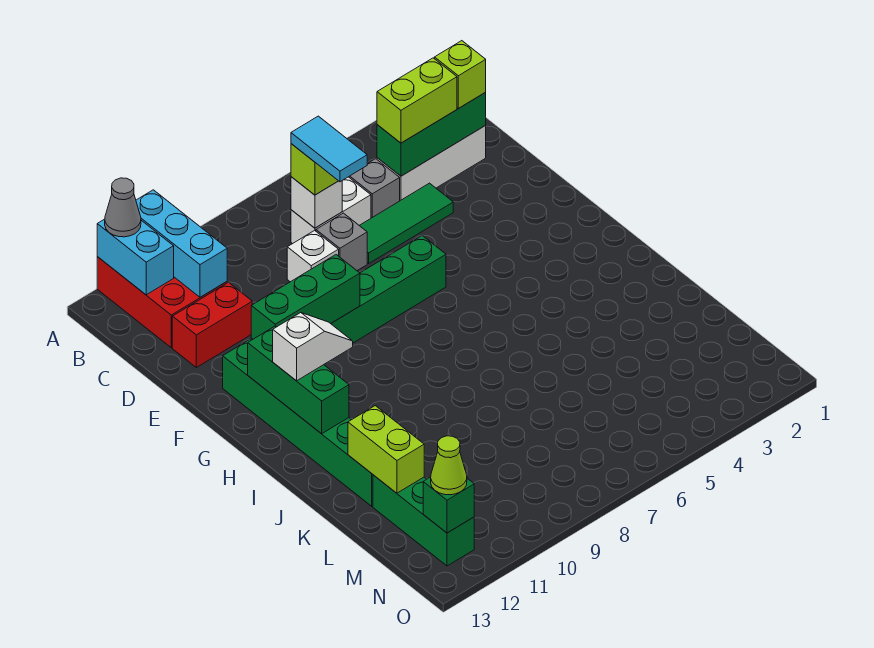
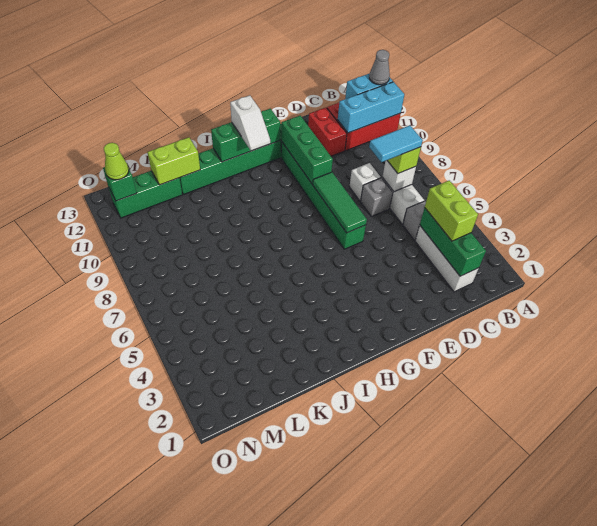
lime 1x1 brick [435,41,486,108] -> none
green 1x3 tile [359,183,453,263] -> green 1x3 tile moved to [313,172,367,233]

